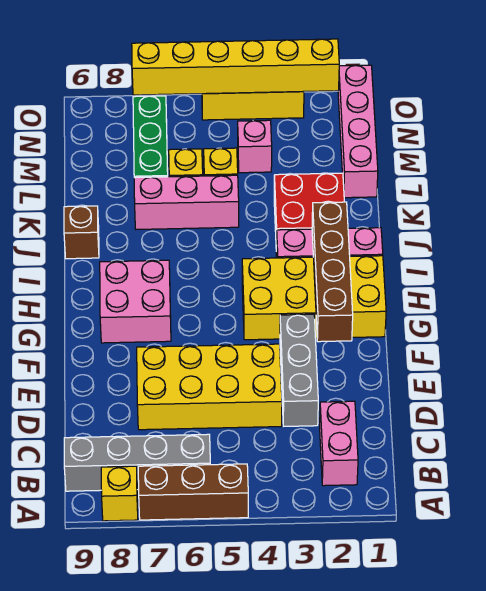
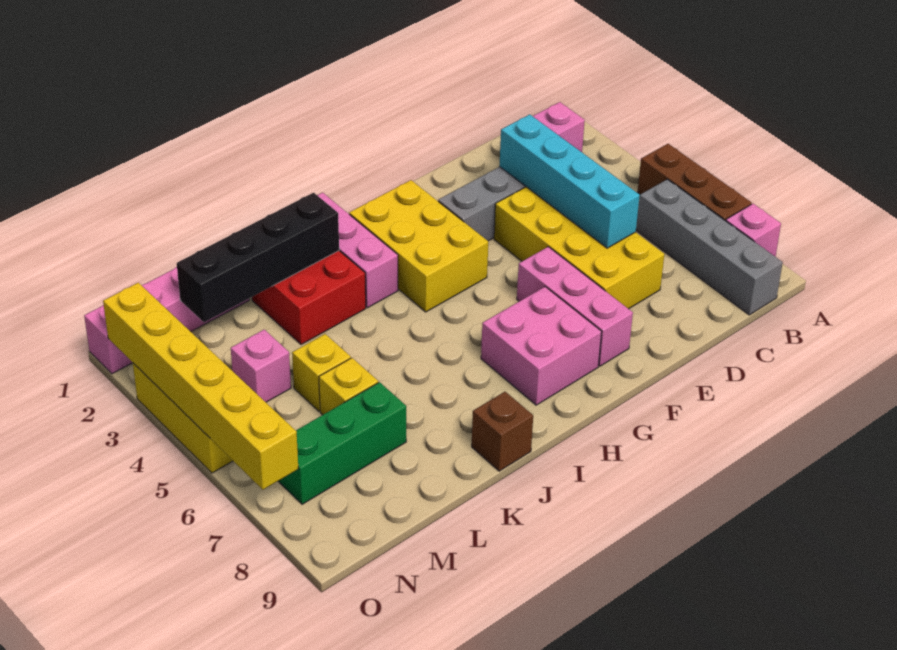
yellow 1x1 brick [101,466,138,521] -> pink 1x1 brick [726,204,781,257]
none -> cyan 1x4 brick [499,114,640,248]
brown 1x4 brick [312,202,353,342] -> none
yellow 2x4 brick [242,256,386,340] -> yellow 2x3 brick [349,180,488,312]
none -> black 1x4 brick [177,193,339,322]
pink 1x3 brick [134,175,239,229] -> pink 1x3 brick moved to [517,247,633,366]

